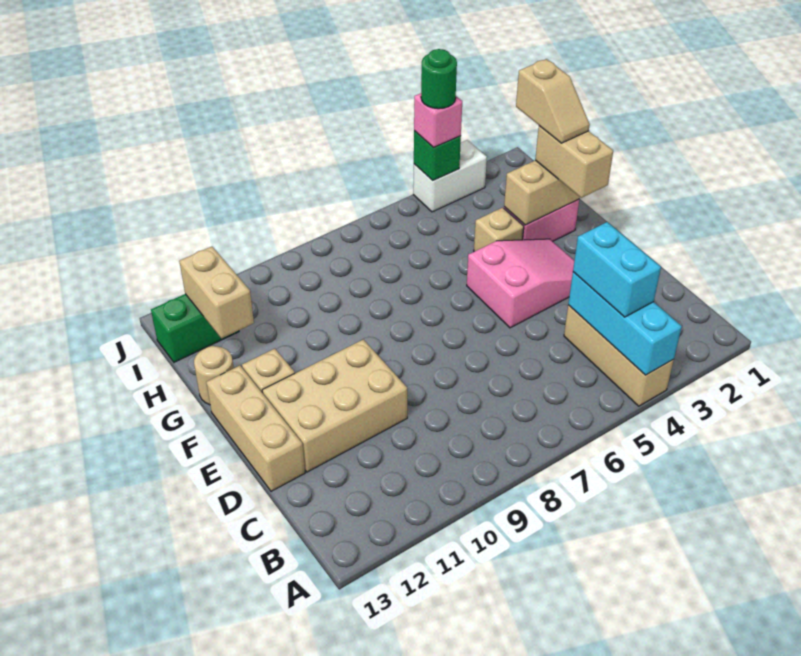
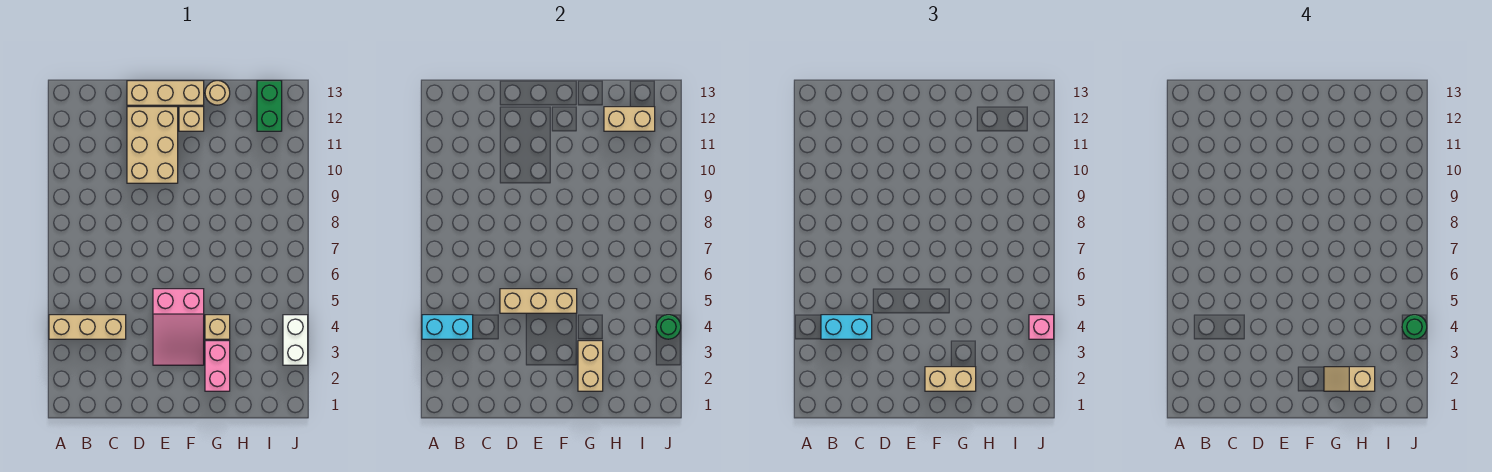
cyan 1x3 brick [568,272,682,375] -> cyan 1x2 brick [422,315,473,339]
none -> tan 1x3 brick [500,289,577,313]
green 1x1 brick [414,131,461,180] -> green 1x1 round brick [656,315,681,339]

